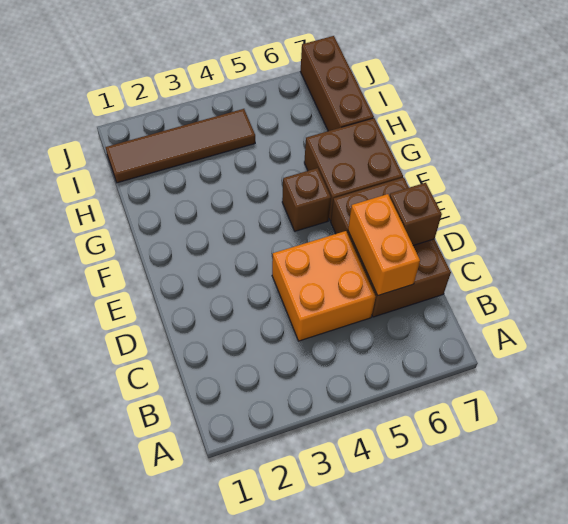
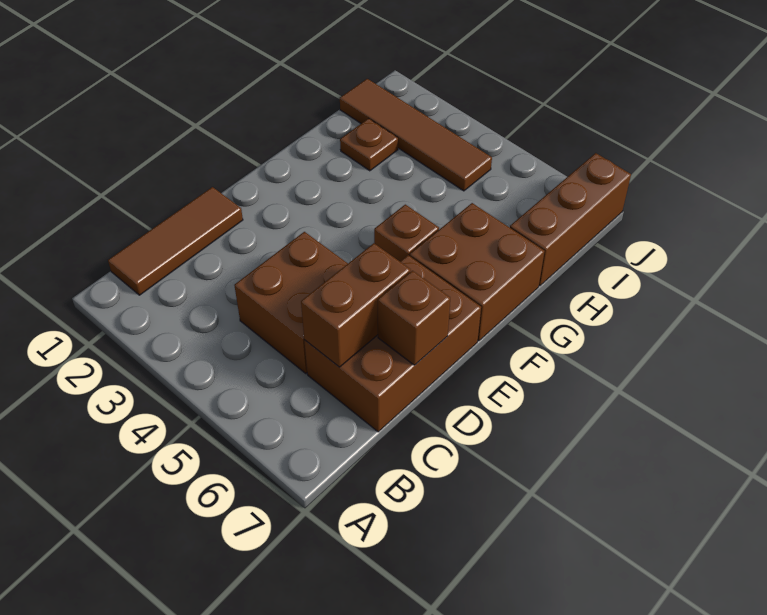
none -> brown 1x3 tile [108,187,243,295]
orange 2x2 brick [272,231,376,341] -> brown 2x2 brick [234,232,348,374]
orange 1x2 brick [348,194,420,295] -> brown 1x2 brick [301,243,411,367]
none -> brown 1x1 plate [340,119,398,171]

